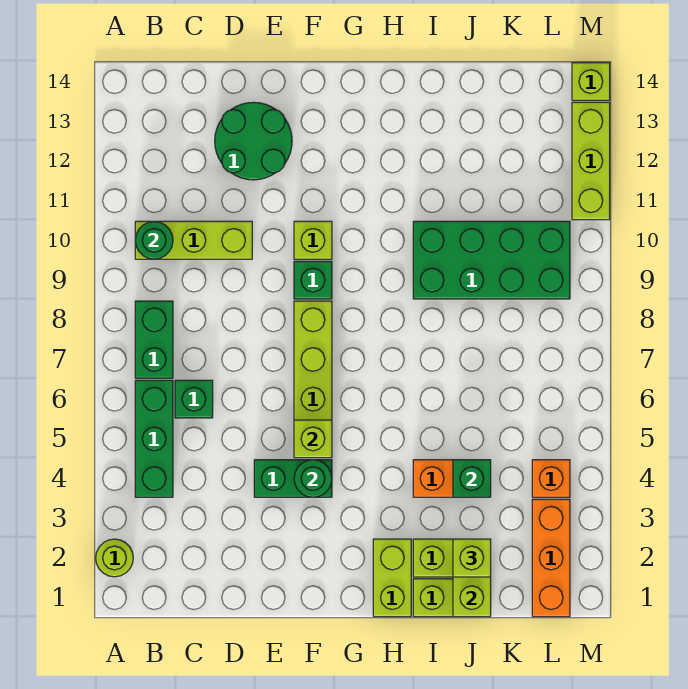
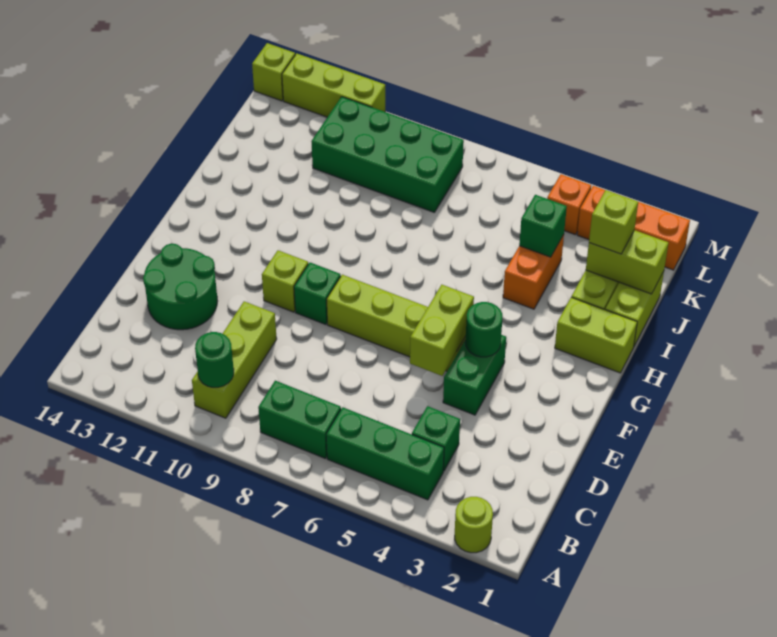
green 1x1 brick [175,380,213,418] -> green 1x1 brick moved to [412,406,460,471]
lime 1x1 brick [294,420,332,458] -> lime 1x2 brick [410,285,474,376]
green 2x4 brick [413,221,570,299] -> green 2x4 brick turned to [311,97,464,212]

